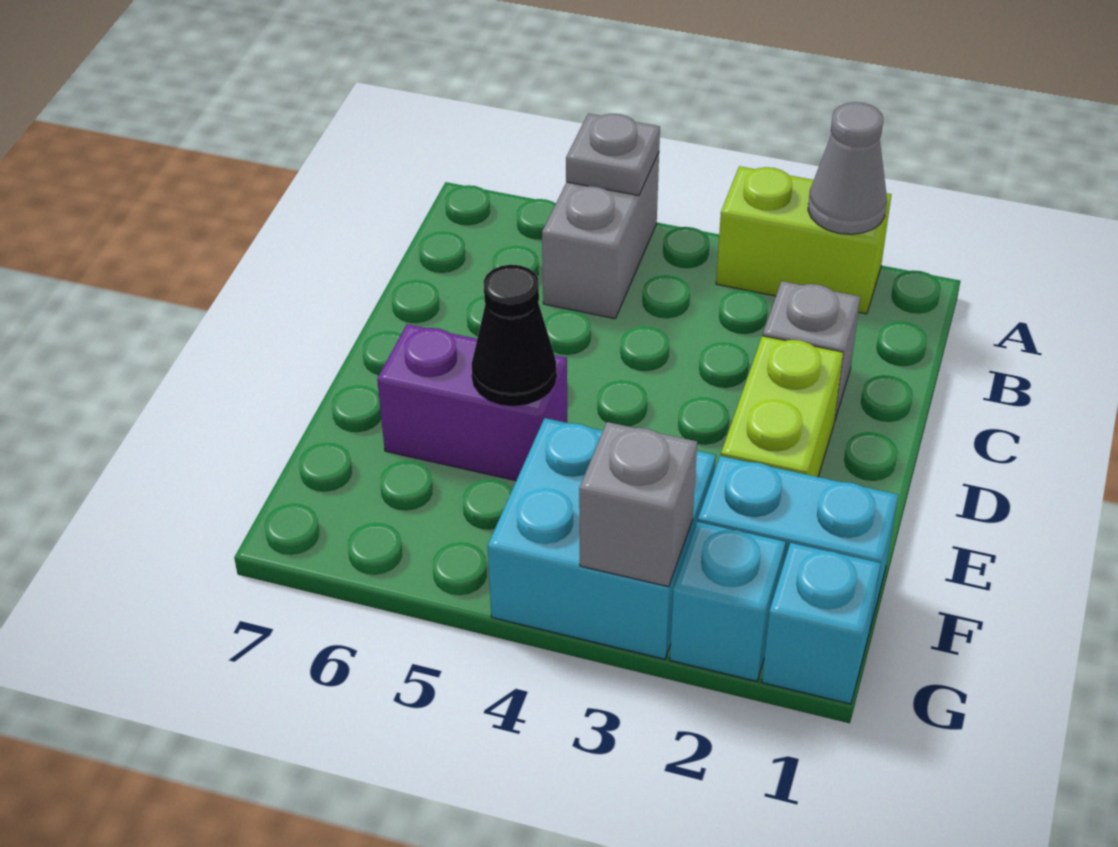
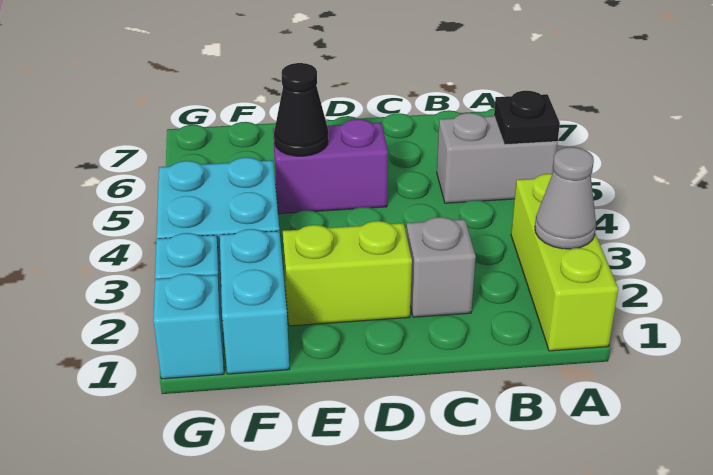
lime 1x2 brick [716,166,892,314] -> lime 1x3 brick [511,174,618,351]
grey 1x1 plate [566,113,660,196] -> black 1x1 plate [494,91,560,145]
purple 1x2 brick [377,324,567,481] -> purple 1x2 brick turned to [273,119,388,214]
grey 1x1 brick [579,422,697,587] -> none

